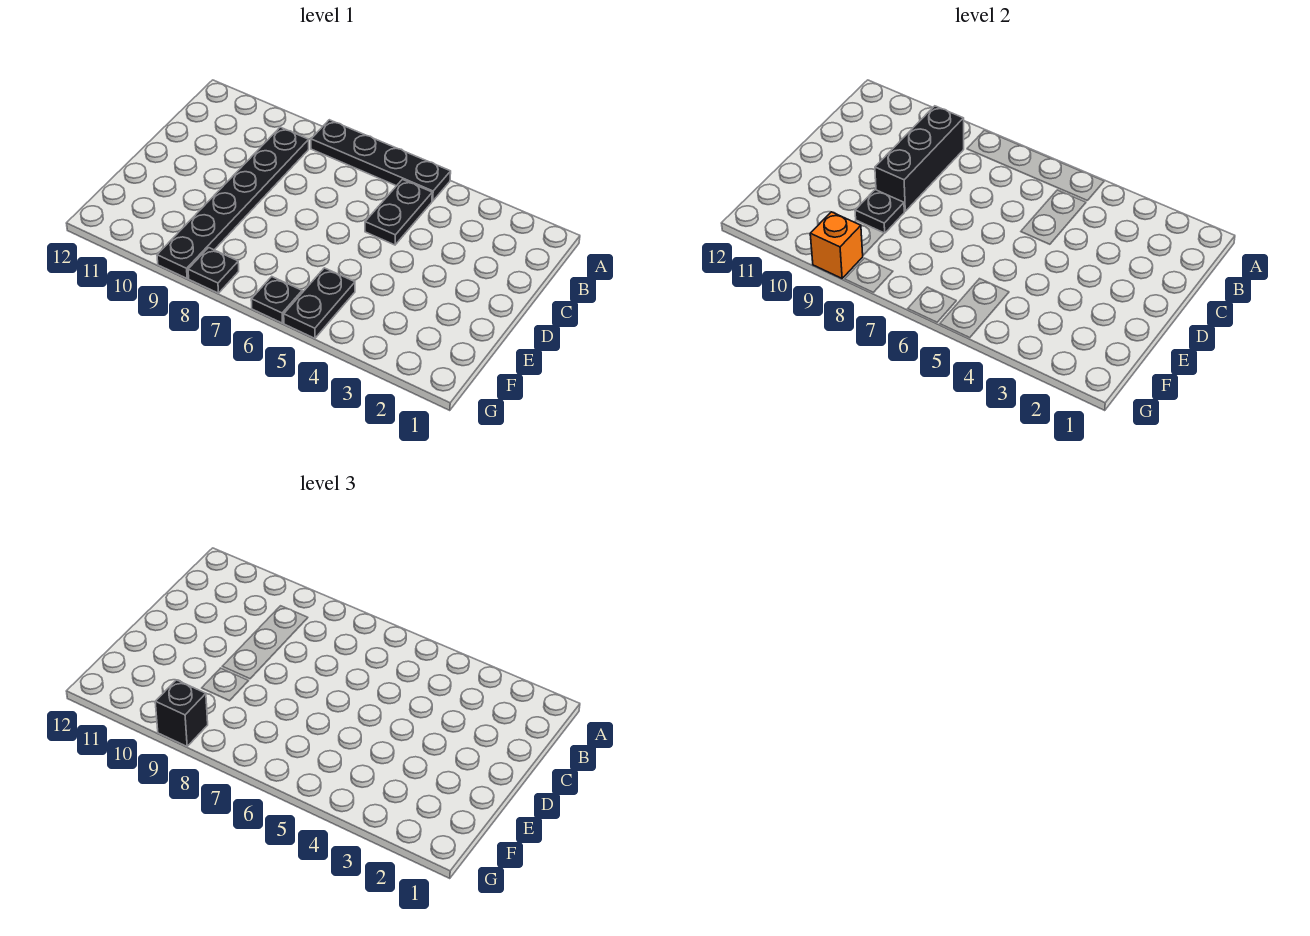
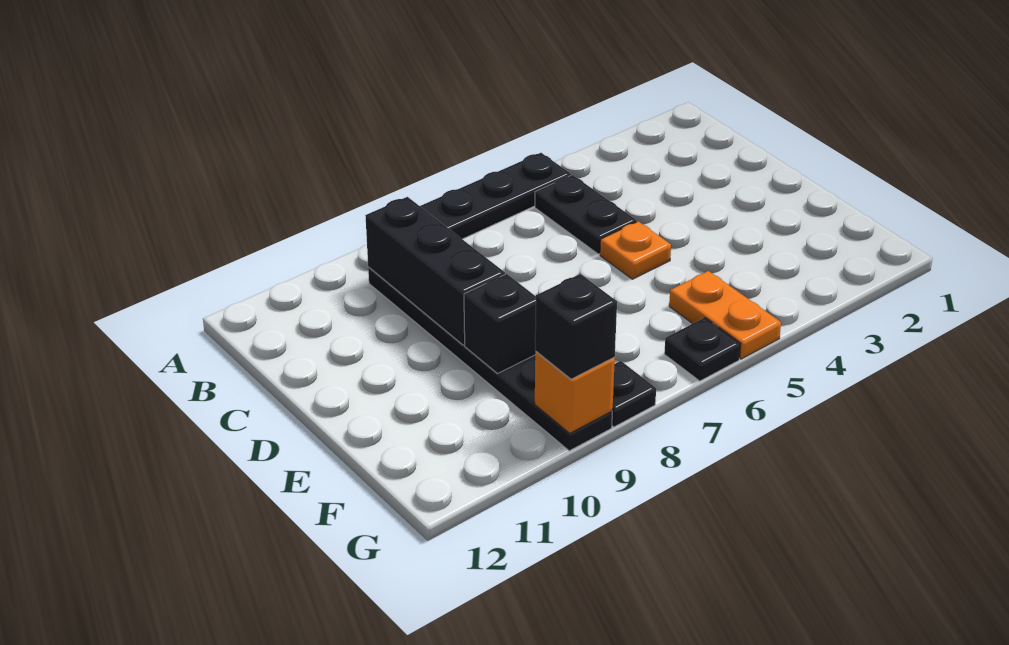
none -> orange 1x1 plate [600,221,671,279]
black 1x1 plate [855,190,904,233] -> black 1x1 brick [464,274,536,374]
black 1x2 plate [284,268,355,338] -> orange 1x2 plate [669,271,781,359]

